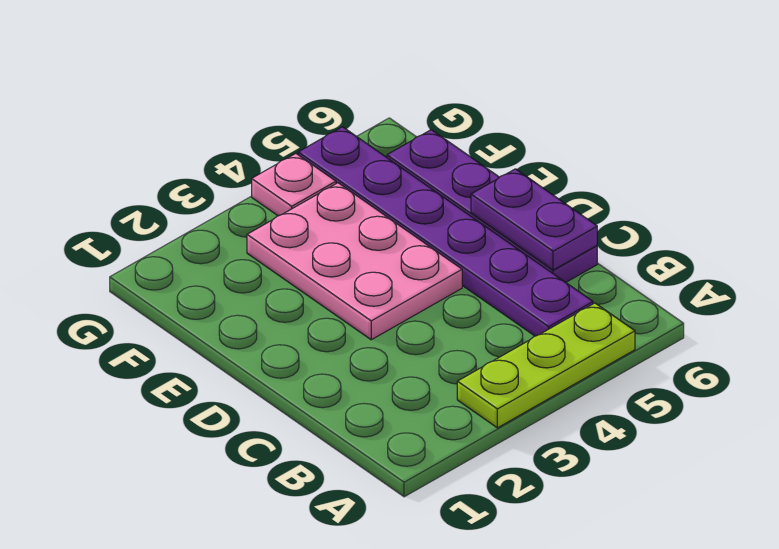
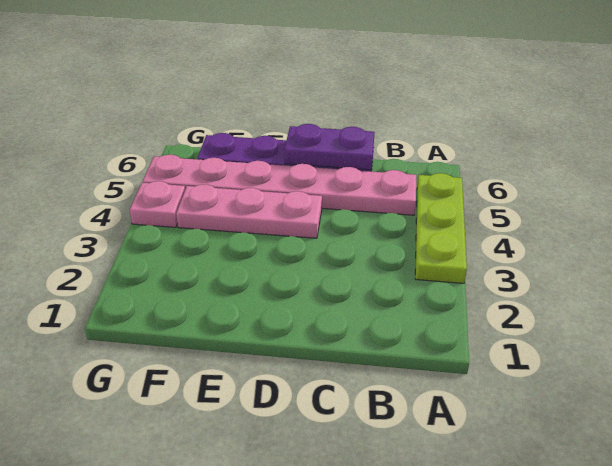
purple 1x6 plate [298,127,593,336] -> pink 1x6 plate [143,155,416,215]
pink 2x3 plate [247,183,462,340] -> pink 1x3 plate [176,185,322,238]

